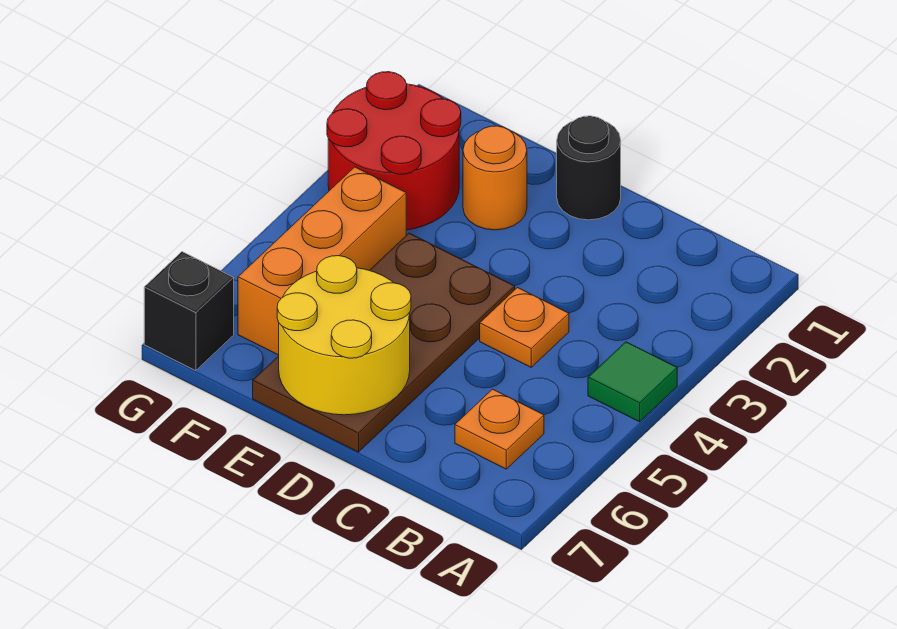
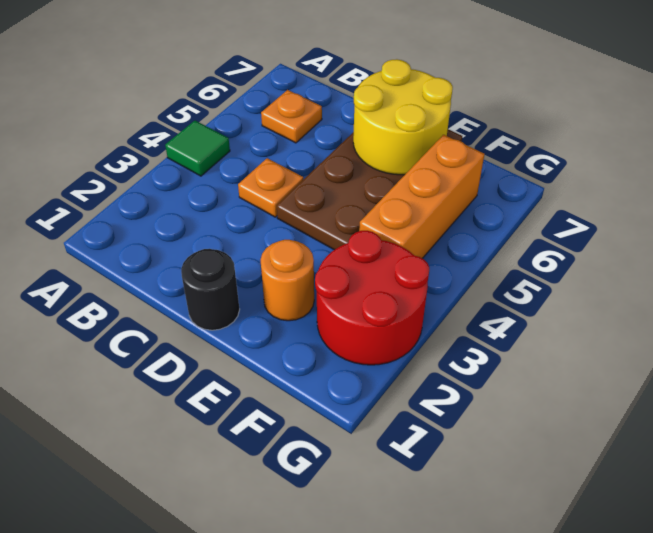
black 1x1 brick [144,252,234,371] -> none

